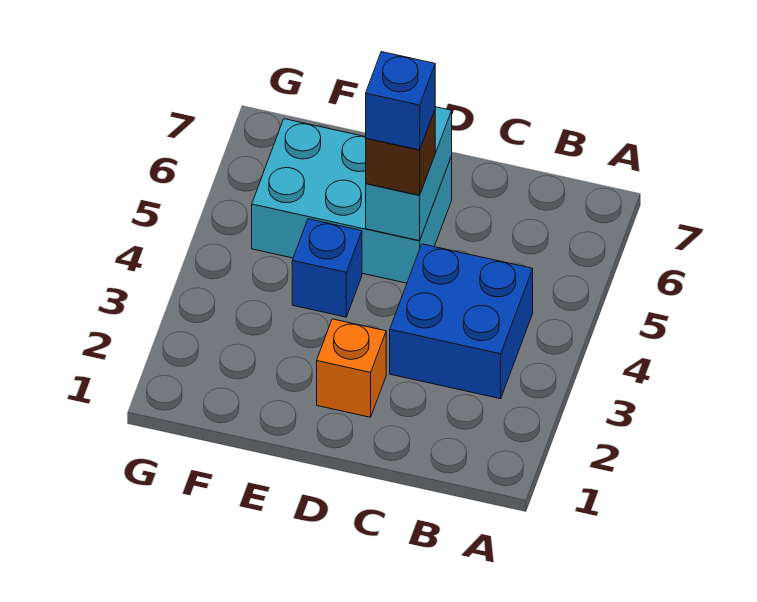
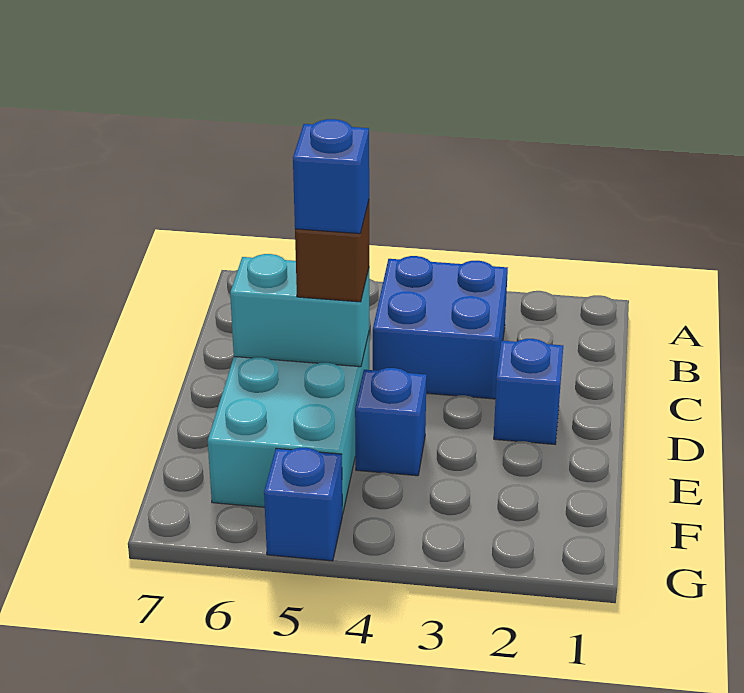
orange 1x1 brick [317,319,386,417] -> blue 1x1 brick [494,339,563,444]
none -> blue 1x1 brick [264,448,342,561]

